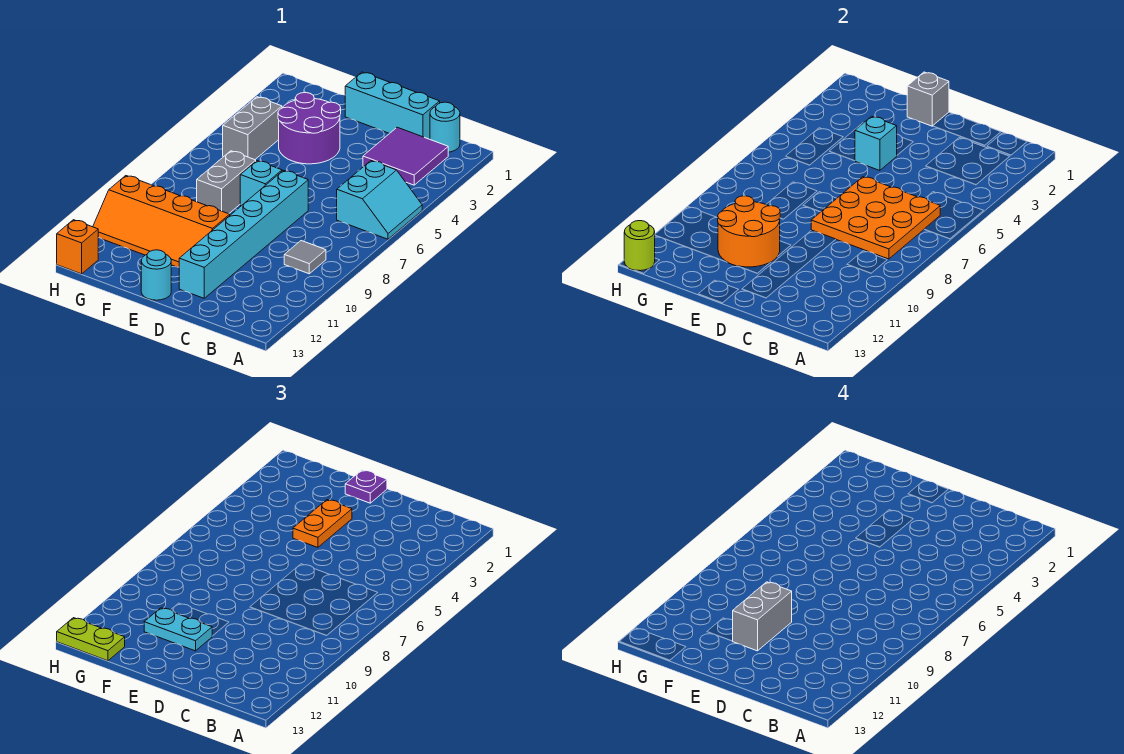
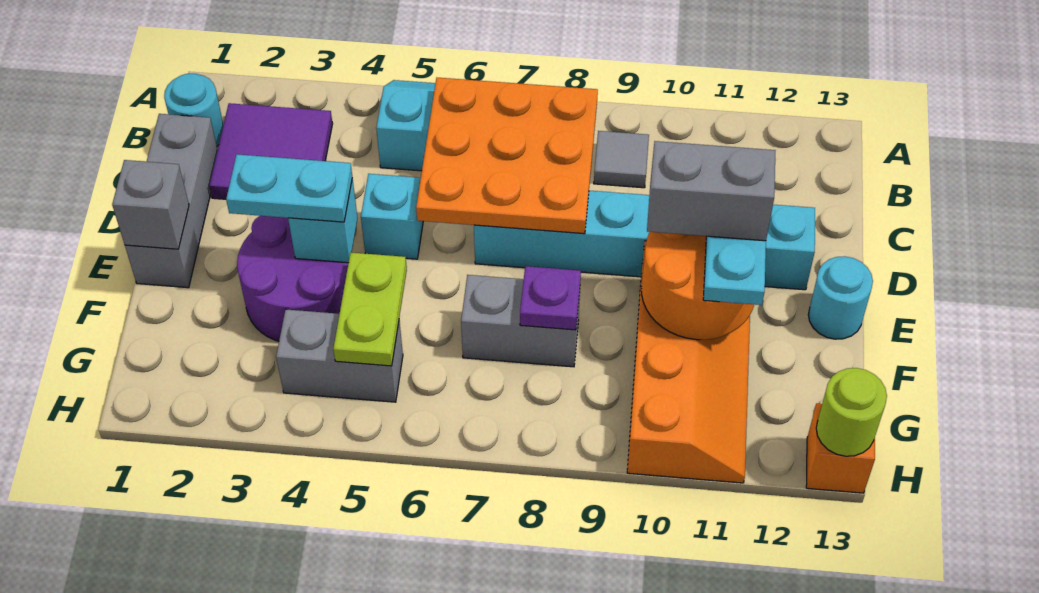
cyan 1x3 brick [345,72,440,139] -> grey 1x3 brick [125,114,218,288]
purple 1x1 plate [345,470,387,503] -> purple 1x1 plate moved to [520,266,581,330]
orange 1x2 plate [293,500,352,548] -> cyan 1x2 plate [226,154,352,222]
cyan 1x1 brick [240,161,282,206] -> cyan 1x1 brick moved to [361,174,423,259]
lime 1x2 plate [57,618,125,661] -> lime 1x2 plate moved to [333,253,407,366]

